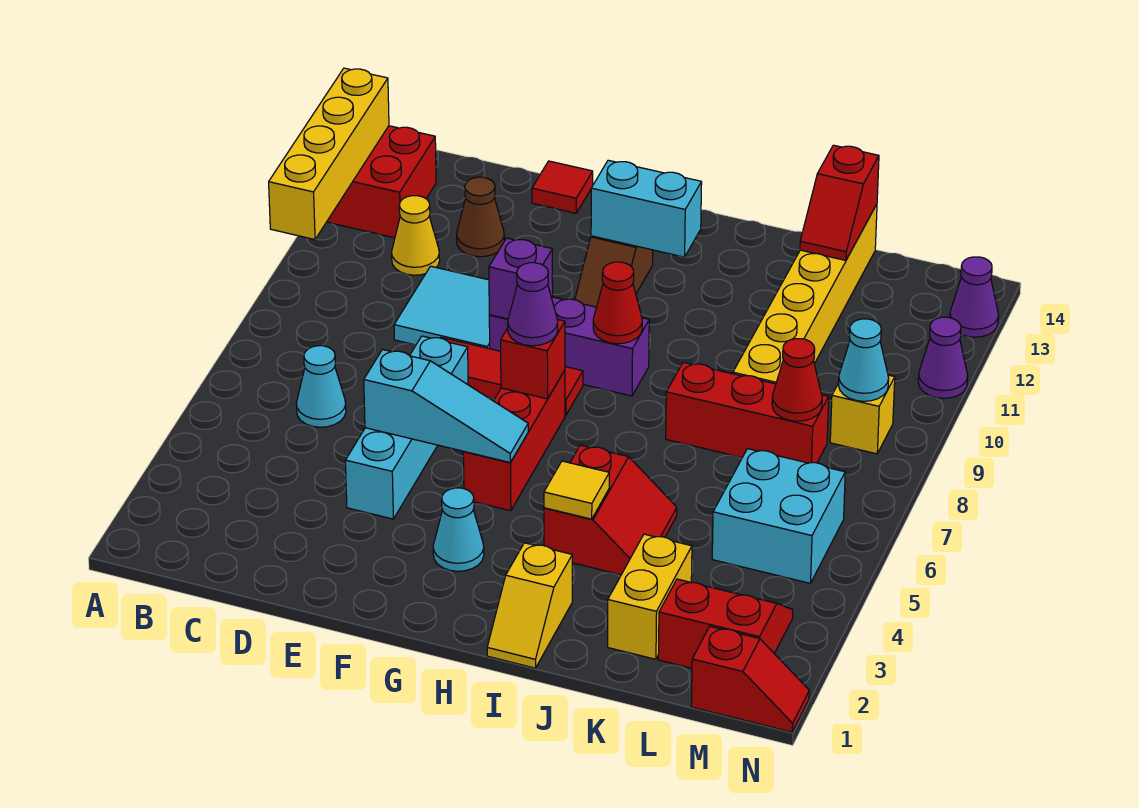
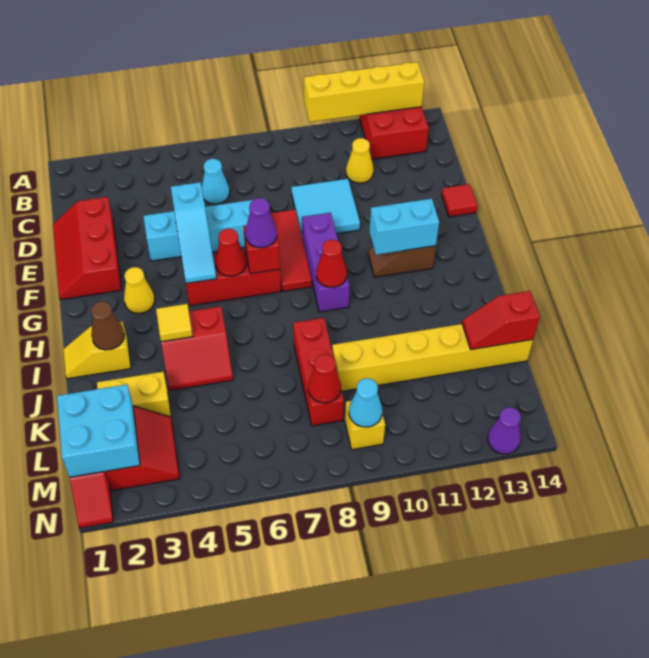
none -> red 2x3 slope [53,197,121,300]
brown 1x1 cone [457,177,504,257] -> brown 1x1 cone moved to [91,301,124,350]
purple 1x1 brick [489,238,553,319] -> none
cyan 1x1 cone [433,488,484,571] -> yellow 1x1 cone [124,267,155,313]
none -> red 1x1 cone [215,229,246,276]
cyan 1x2 brick [591,160,702,257] -> cyan 1x2 brick turned to [369,199,439,255]
cyan 2x2 brick [712,449,845,583] -> cyan 2x2 brick moved to [57,385,140,477]
purple 1x1 cone [918,317,968,398] -> none

